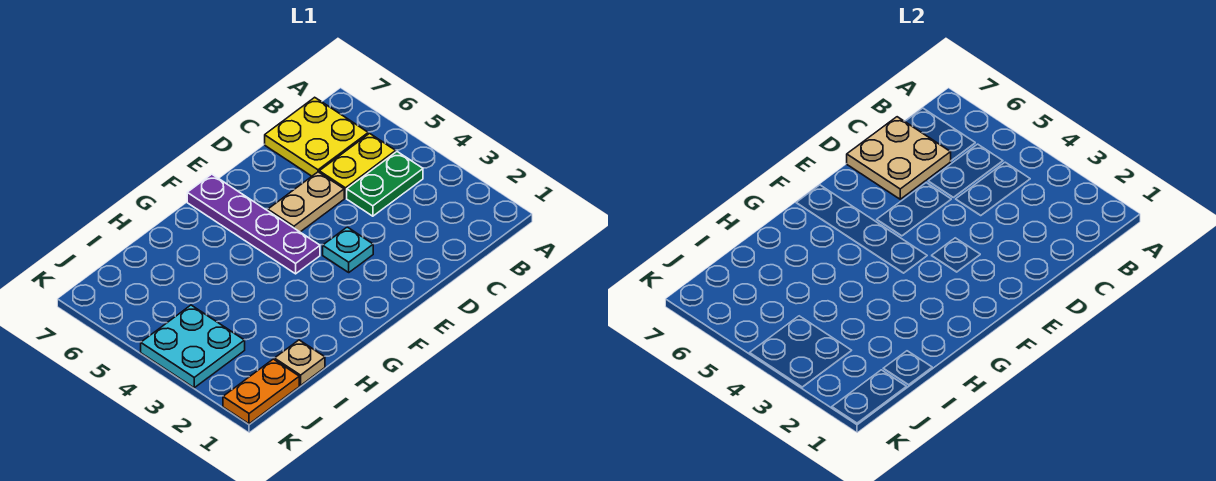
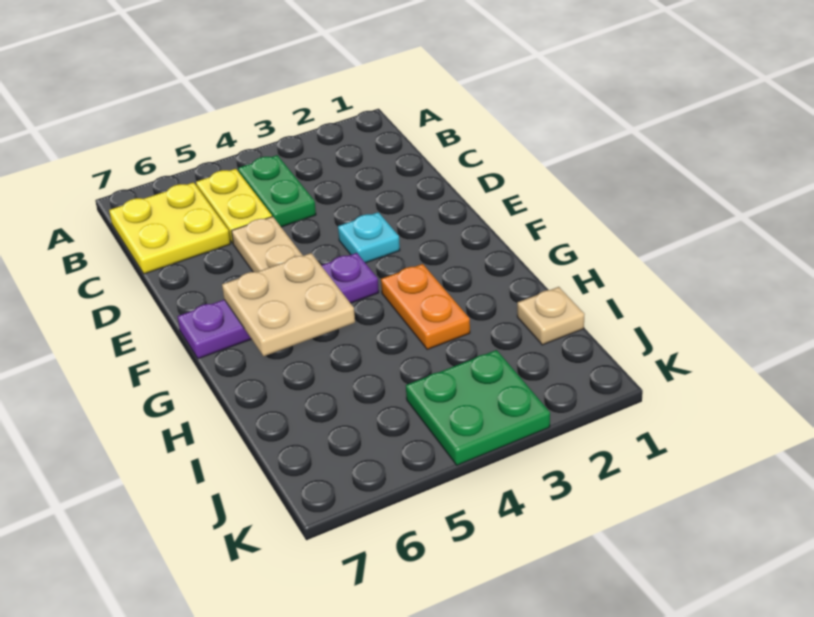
tan 2x2 plate [847,117,951,199] -> tan 2x2 plate moved to [222,253,355,356]
orange 1x2 plate [223,359,299,424] -> orange 1x2 plate moved to [381,264,470,349]
cyan 2x2 plate [141,305,245,388] -> green 2x2 plate [406,350,550,465]

